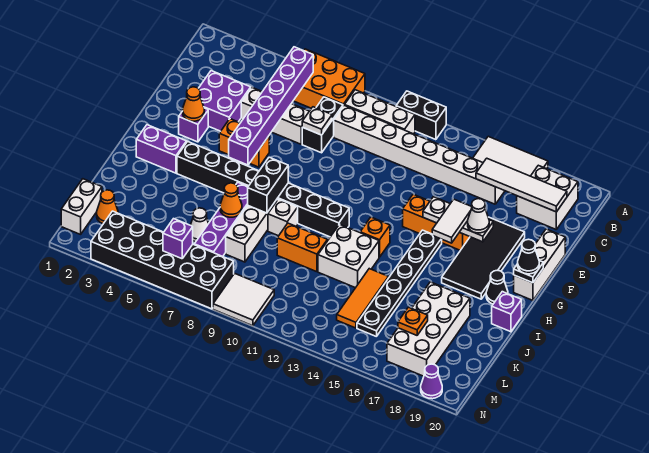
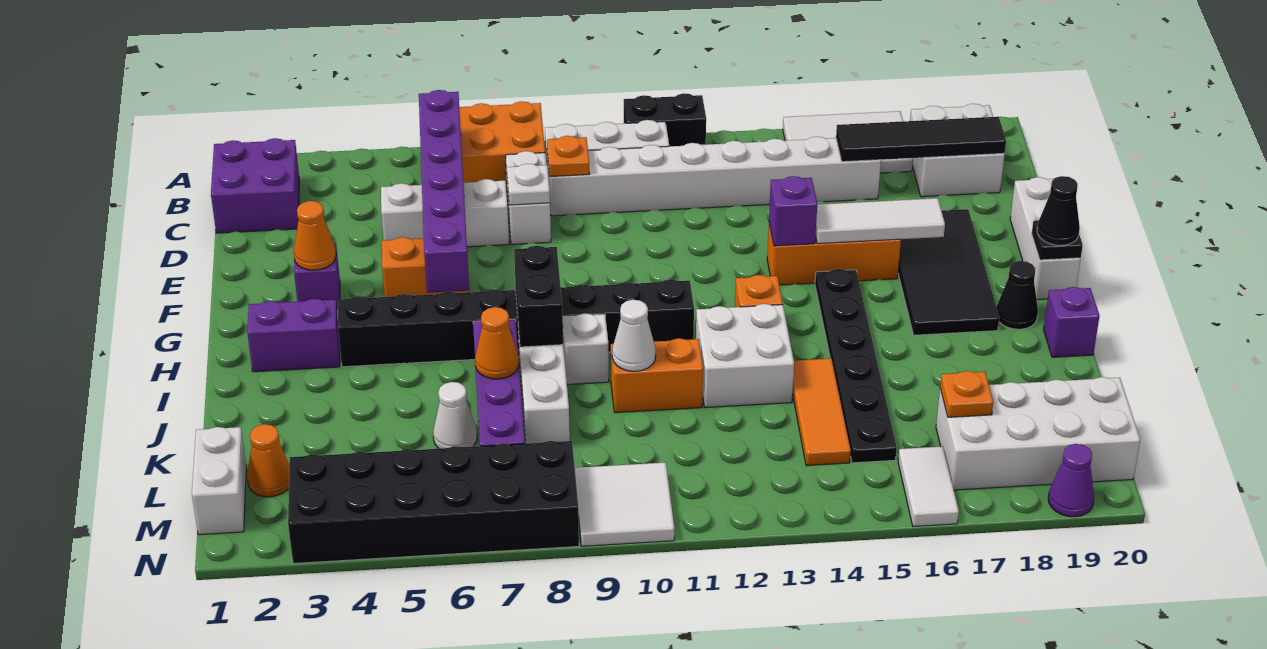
black 1x2 brick [302,97,343,153] -> white 1x2 brick [506,151,551,244]
none -> orange 1x1 plate [547,136,589,177]
white 1x4 tile [476,158,567,212] -> black 1x4 tile [836,117,1006,162]
purple 2x2 brick [198,71,251,131] -> purple 2x2 brick moved to [211,138,299,233]
white 1x3 plate [423,197,493,242] -> white 1x3 tile [815,198,945,244]
white 1x2 tile [432,199,472,243] -> white 1x2 tile moved to [898,446,959,527]
white 1x1 cone [468,199,489,233] -> white 1x1 cone moved to [612,300,656,371]
white 2x4 brick [387,282,470,376] -> white 2x4 brick turned to [936,377,1140,490]
purple 1x1 brick [163,219,193,259] -> purple 1x1 brick moved to [769,176,817,246]

